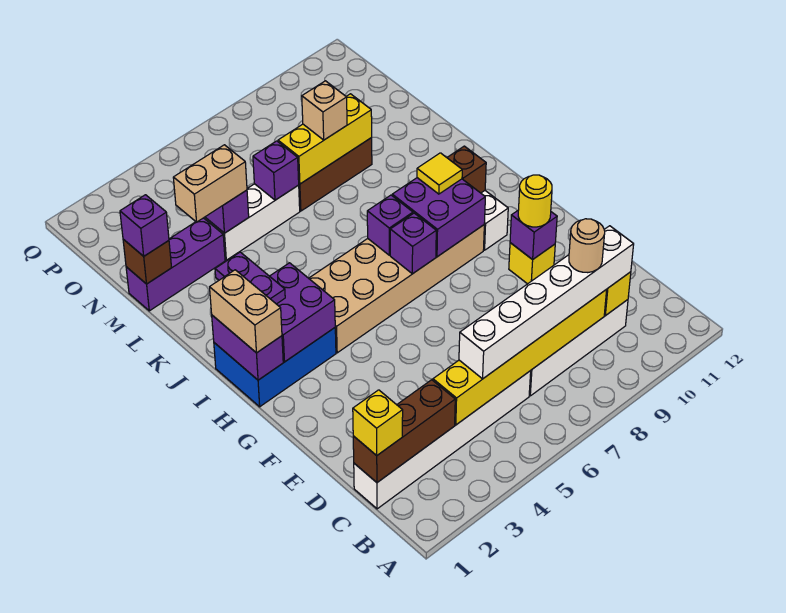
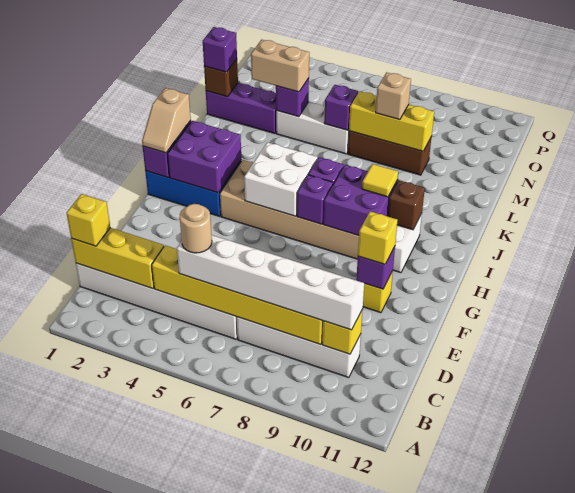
brown 1x3 brick [353,380,455,482] -> yellow 1x3 brick [71,228,164,289]
tan 1x1 round brick [569,219,605,273] -> tan 1x1 round brick moved to [180,204,212,253]
yellow 1x1 round brick [518,175,552,227] -> yellow 1x1 brick [358,211,398,264]
tan 1x2 brick [210,270,282,353] -> tan 1x2 slope [142,88,191,153]
none -> white 2x2 brick [244,142,318,216]
purple 1x2 plate [215,252,285,304] -> none

